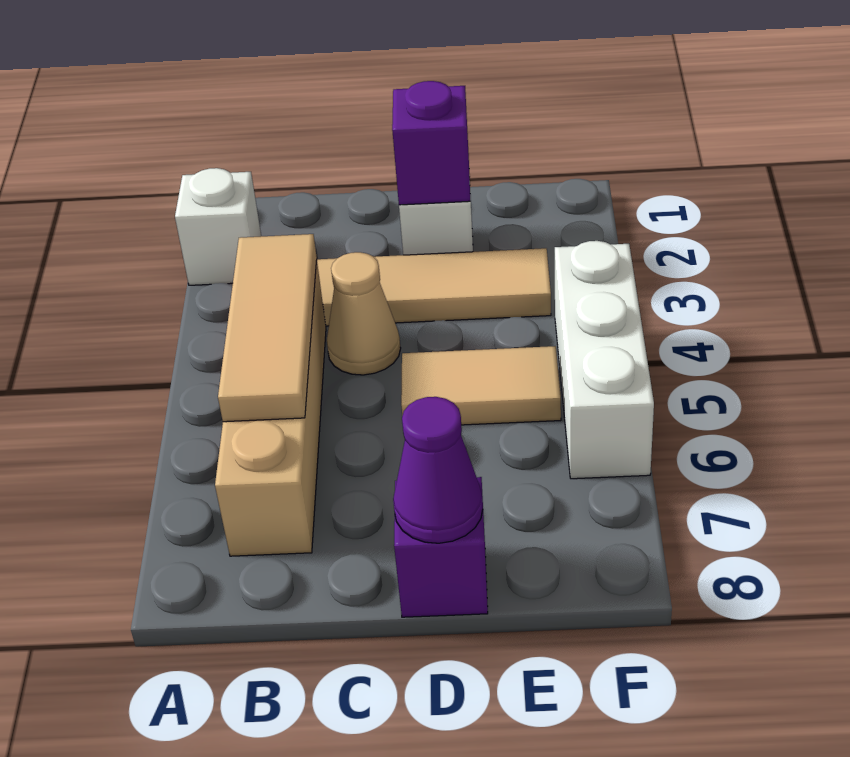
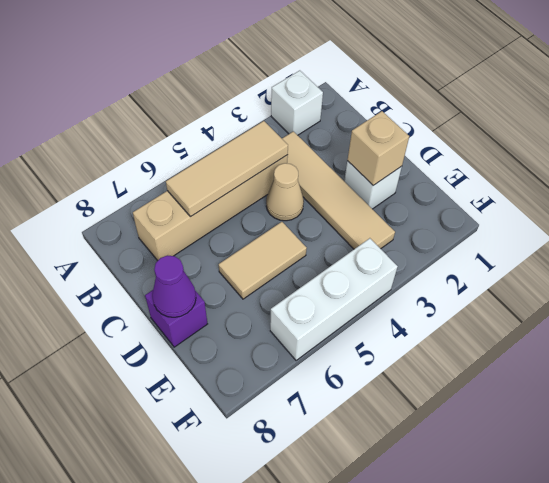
purple 1x1 brick [392,81,470,205] -> tan 1x1 brick [347,111,409,185]
tan 1x2 tile [401,346,561,425] -> tan 1x2 tile turned to [219,222,307,299]

